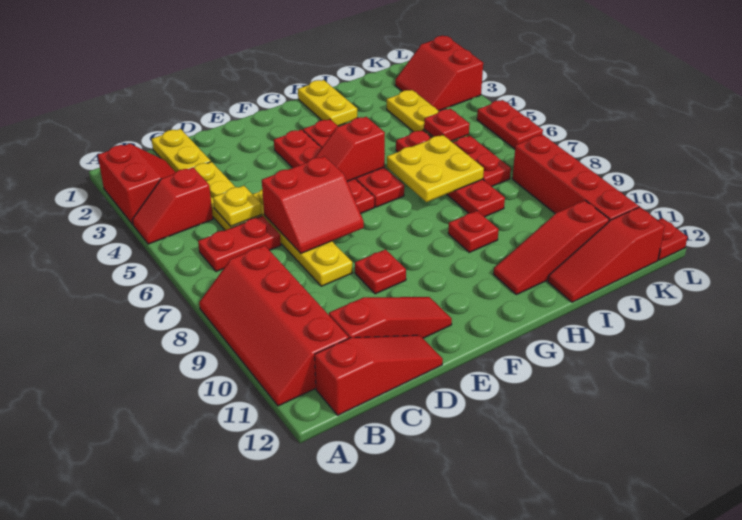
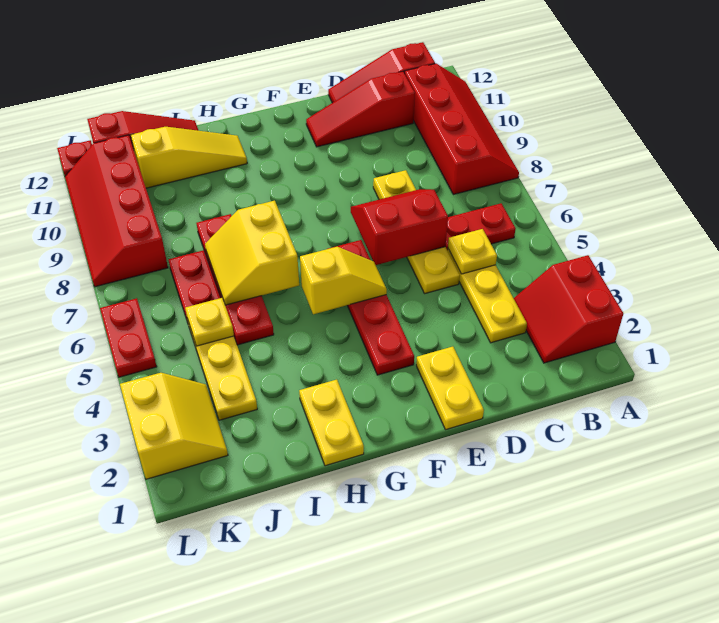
red 1x2 slope [132,168,213,244] -> none
yellow 1x2 plate [151,129,211,172] -> yellow 1x2 plate moved to [416,347,484,430]
red 1x1 plate [355,249,406,294] -> none
red 1x2 slope [315,117,385,182] -> yellow 1x2 slope [300,247,387,314]
red 1x4 plate [303,119,404,207] -> none
yellow 2x2 plate [387,135,484,202] -> yellow 2x2 slope [205,201,299,305]
red 1x1 plate [448,211,499,252] -> none
red 1x3 slope [494,201,609,295] -> yellow 1x3 slope [131,127,247,188]
red 1x1 plate [424,109,470,141] -> yellow 1x1 plate [185,298,234,346]
red 2x2 slope [395,36,483,111] -> yellow 2x2 slope [120,373,228,479]

